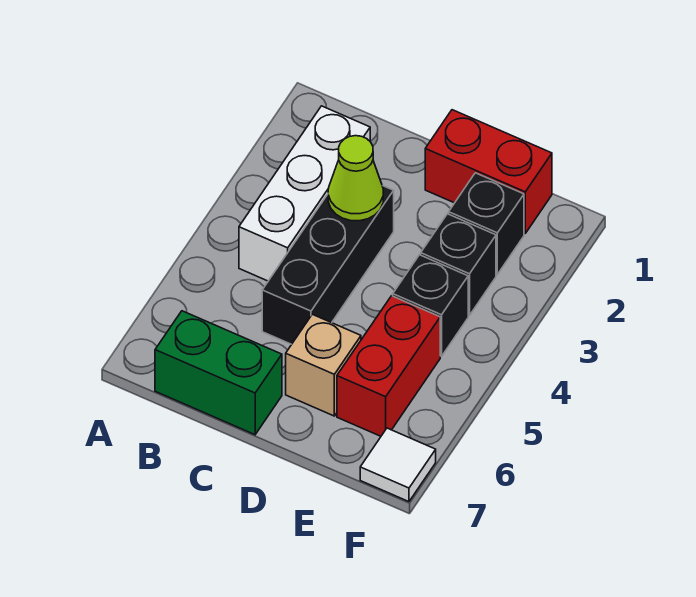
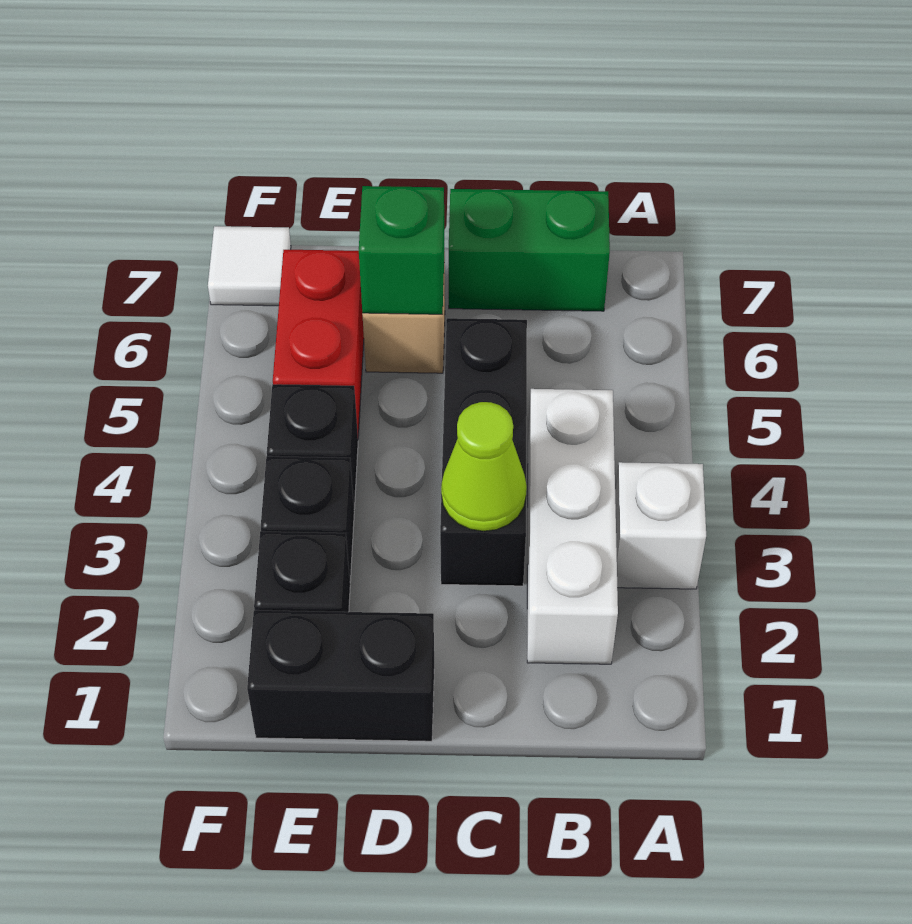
none -> white 1x1 brick [615,462,706,589]
red 1x2 brick [425,110,552,233] -> black 1x2 brick [247,610,434,741]
none -> green 1x1 brick [359,186,444,314]

